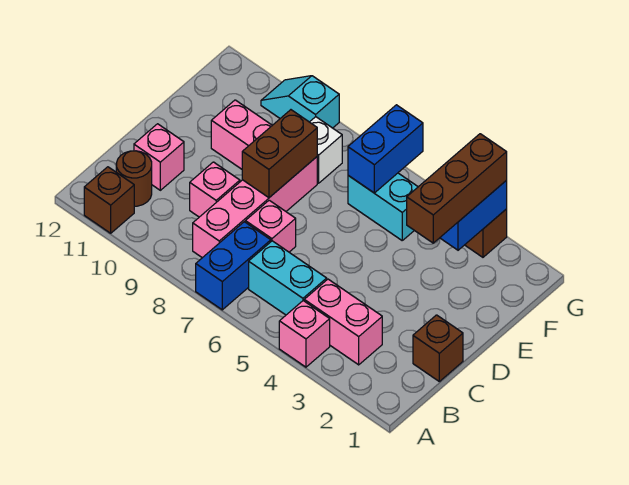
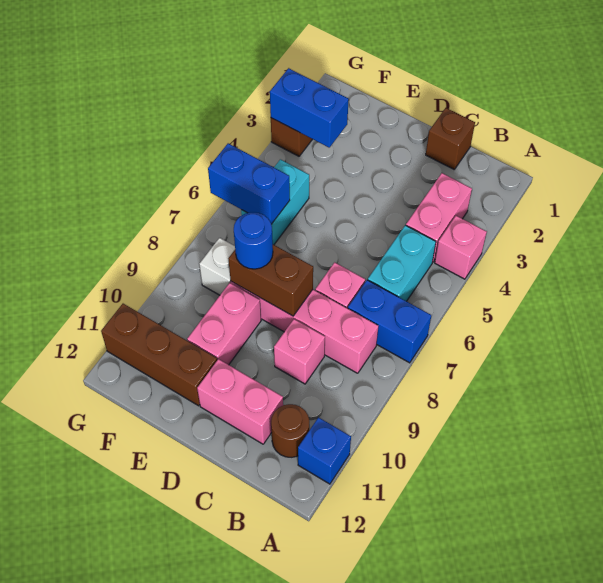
brown 1x1 brick [84,167,134,233] -> blue 1x1 brick [298,417,351,484]
pink 1x1 brick [134,124,184,190] -> pink 1x2 brick [197,359,283,444]
brown 1x3 brick [407,134,507,243] -> brown 1x3 brick moved to [101,304,217,406]
none -> blue 1x1 round brick [234,212,273,269]
cyan 1x2 slope [261,76,339,128] -> none

